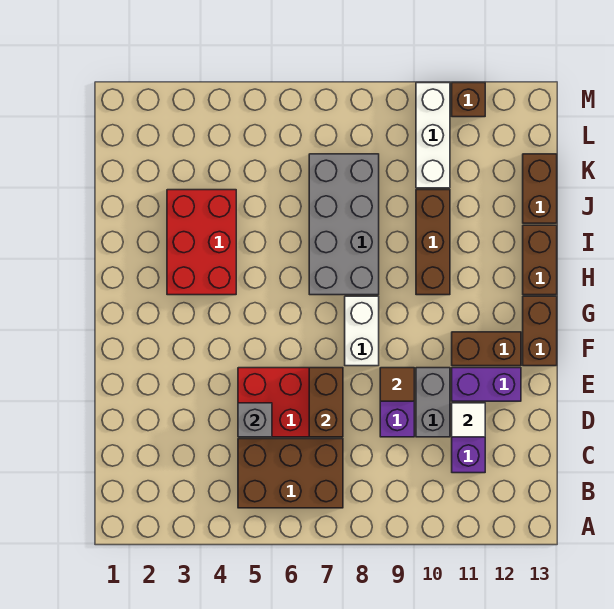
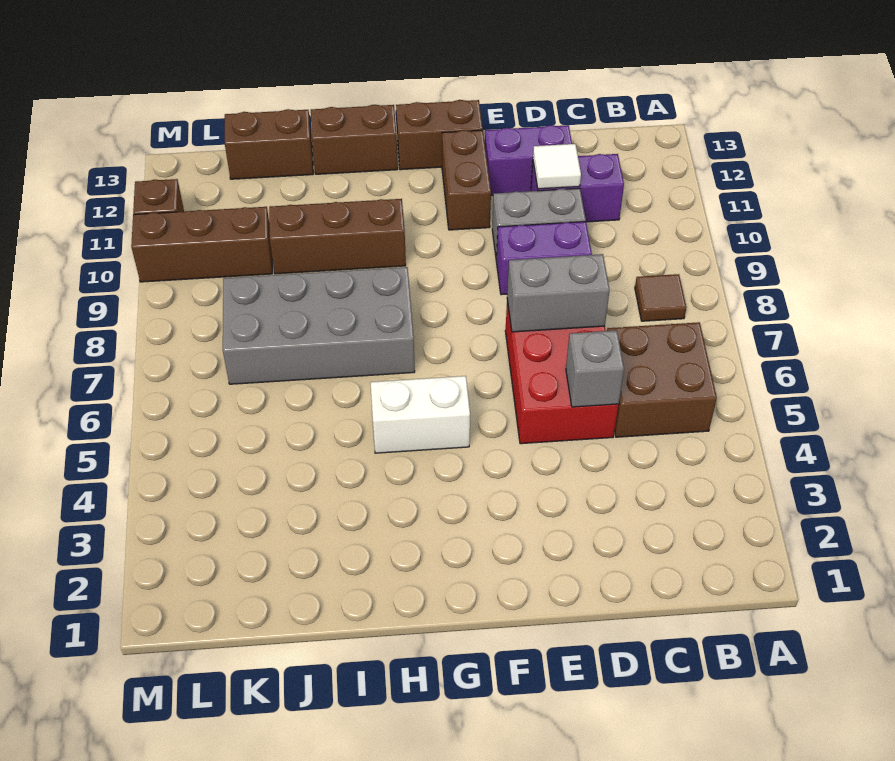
brown 2x3 brick [238,439,343,508] -> brown 2x2 brick [607,322,717,437]
brown 1x2 brick [309,368,343,437] -> grey 1x2 brick [507,254,610,332]
brown 1x1 tile [380,368,414,401] -> brown 1x1 tile moved to [635,274,686,321]
purple 1x2 brick [452,368,521,401] -> purple 1x2 brick turned to [485,125,572,195]
white 1x2 brick [345,296,379,366] -> white 1x2 brick moved to [370,376,470,453]
red 2x3 brick [167,190,236,295] -> none
white 1x3 brick [416,83,450,188] -> brown 1x3 brick [131,207,272,282]

